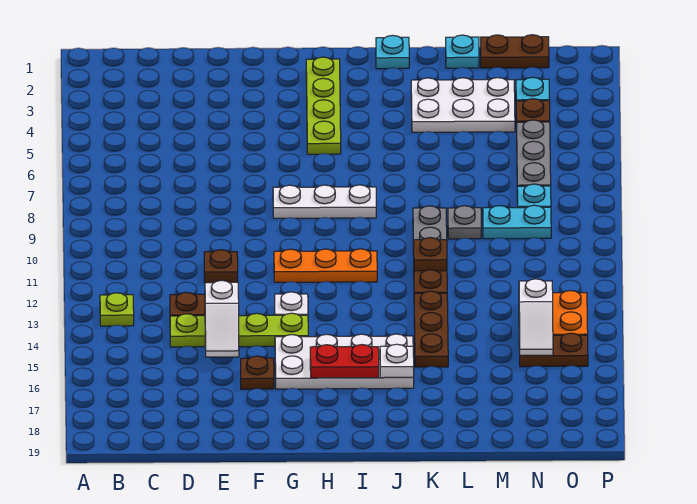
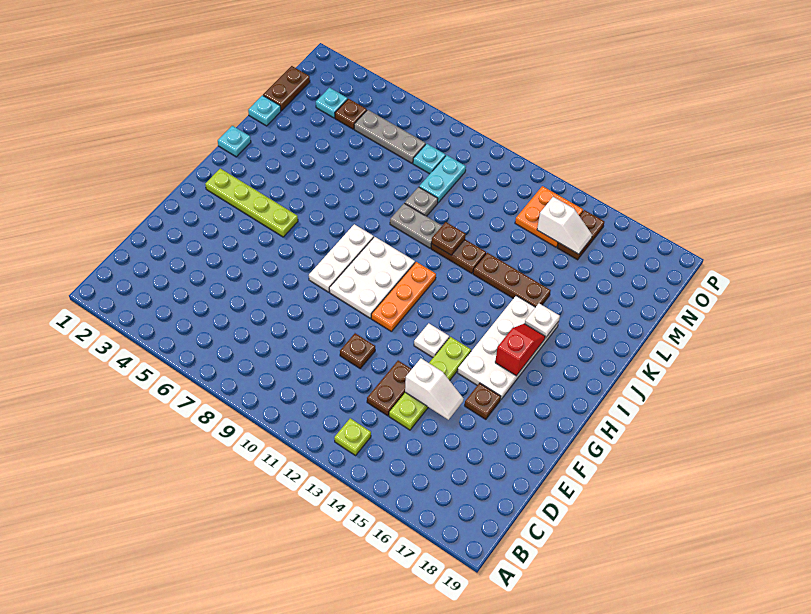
red 1x2 plate [310,345,379,378] -> red 1x2 slope [495,324,545,376]
white 2x3 plate [411,78,515,132] -> white 2x3 plate moved to [329,237,415,318]

